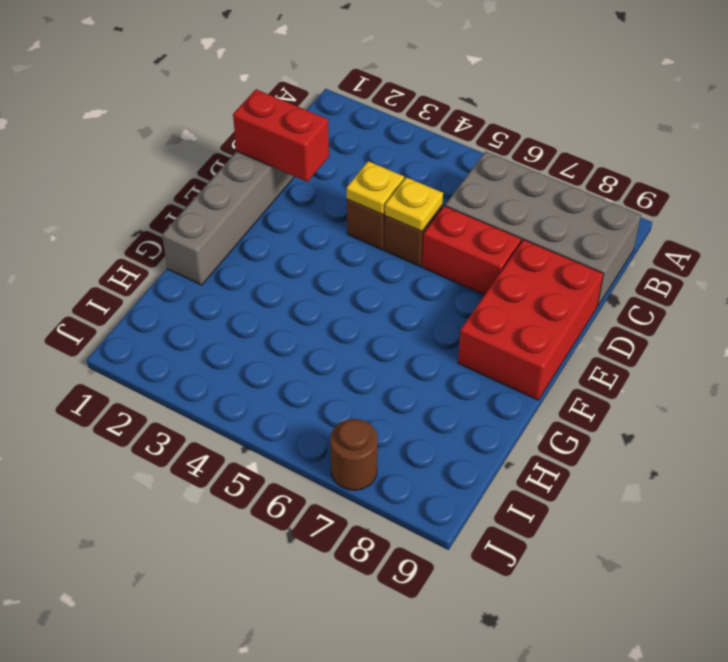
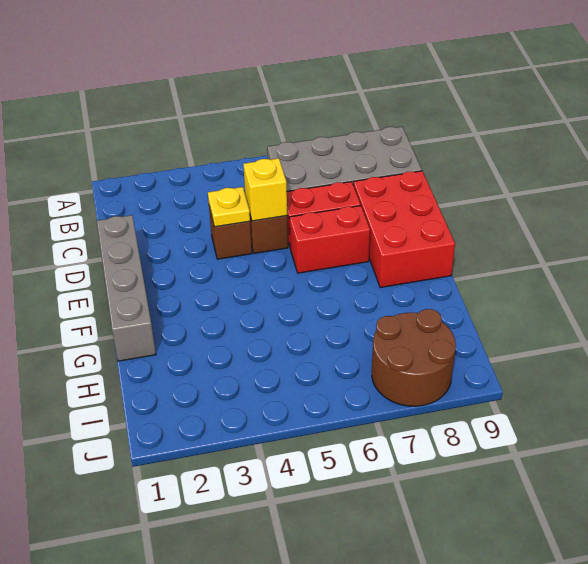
red 1x2 brick [233,89,329,182] -> red 1x2 brick moved to [289,206,370,273]
yellow 1x1 plate [385,177,443,232] -> yellow 1x1 brick [243,158,287,221]
brown 1x1 round brick [330,419,378,490] -> brown 2x2 round brick [372,309,456,406]

